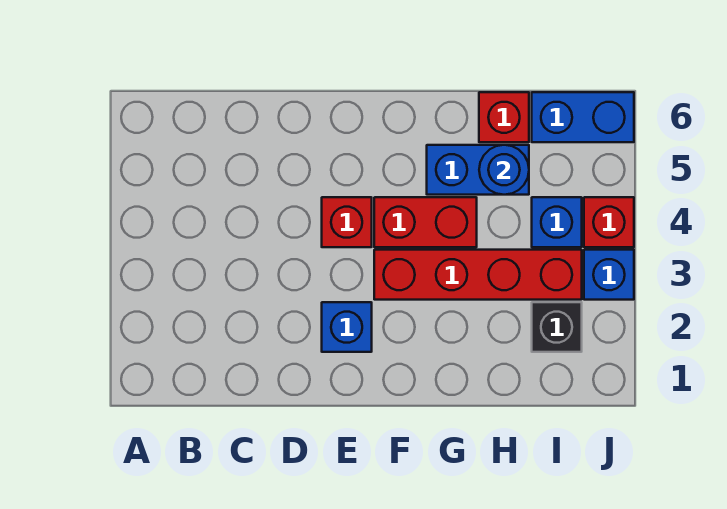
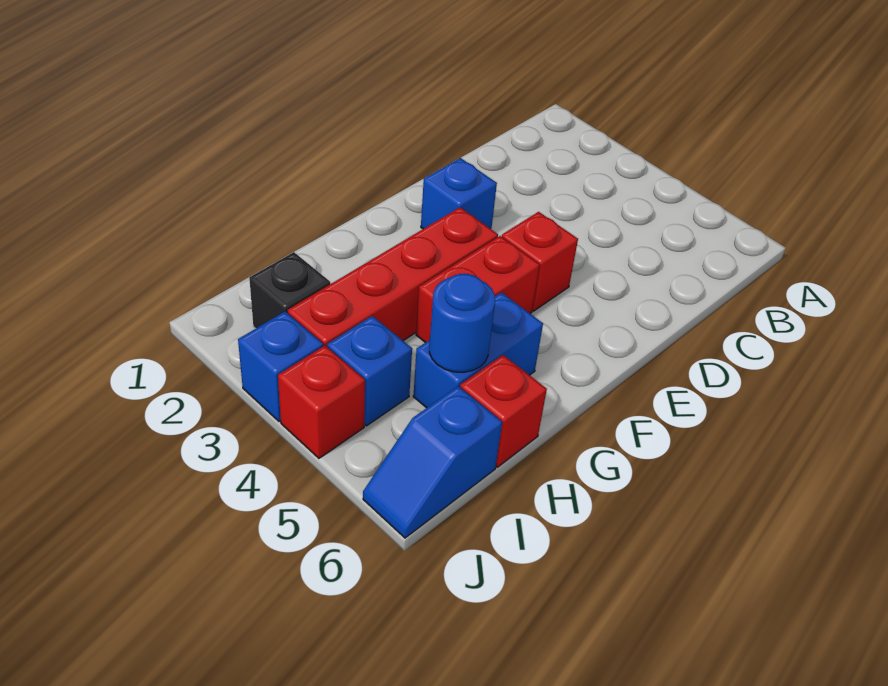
blue 1x2 brick [532,92,634,142] -> blue 1x2 slope [363,386,502,538]

